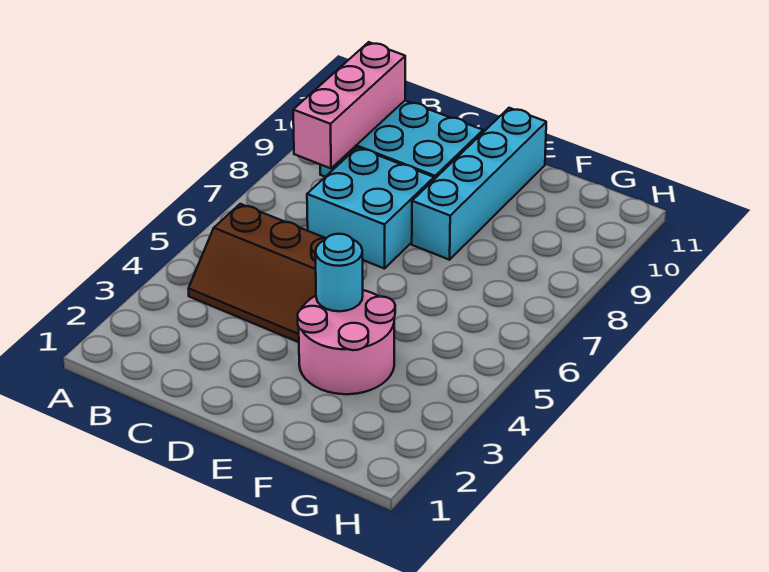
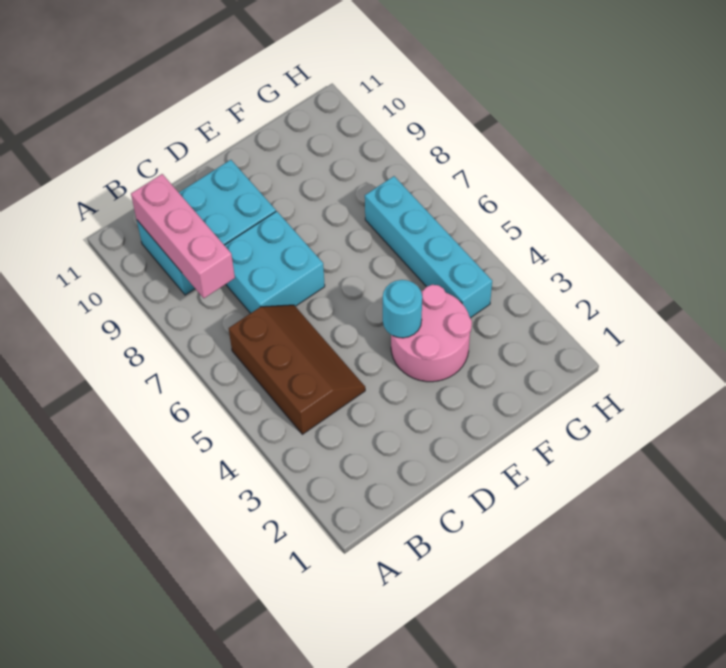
brown 2x3 slope [189,204,326,342] -> brown 2x3 slope turned to [229,305,365,434]
cyan 1x4 brick [412,108,546,260] -> cyan 1x4 brick moved to [365,176,492,318]

